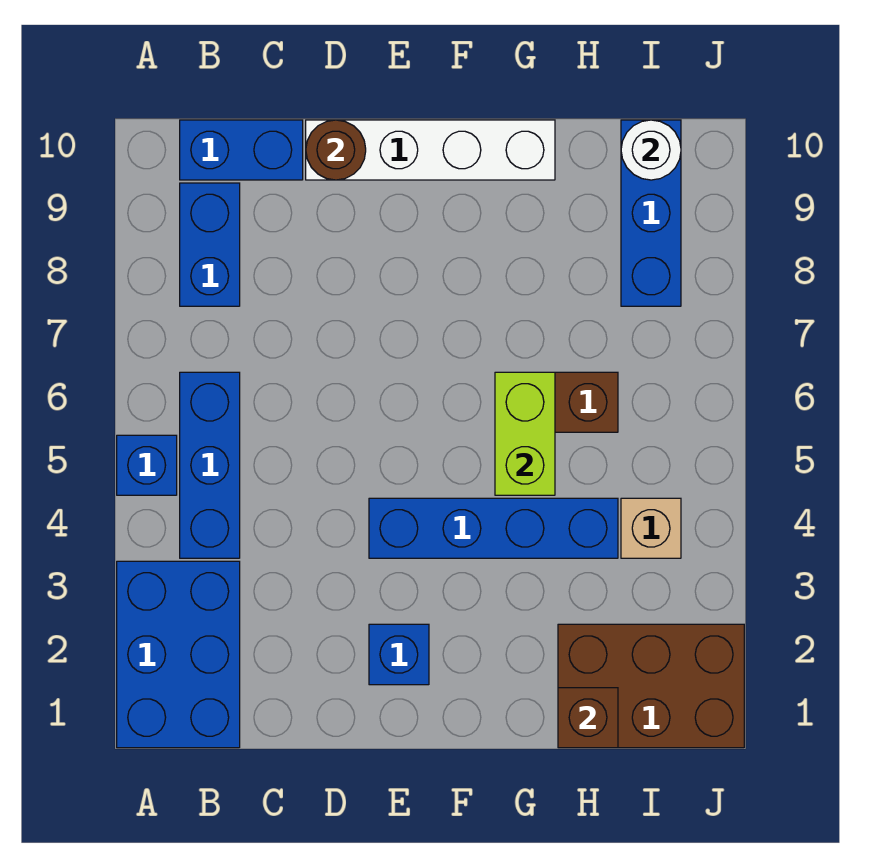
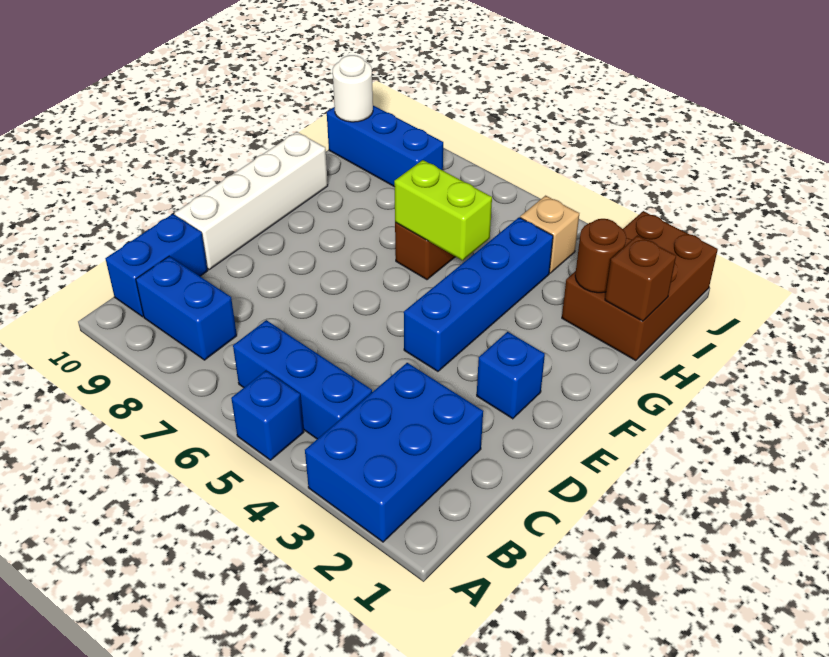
blue 2x3 brick [117,561,240,748] -> blue 2x3 brick turned to [305,363,483,542]
brown 1x1 round brick [306,120,366,180] -> brown 1x1 round brick moved to [575,219,626,293]

